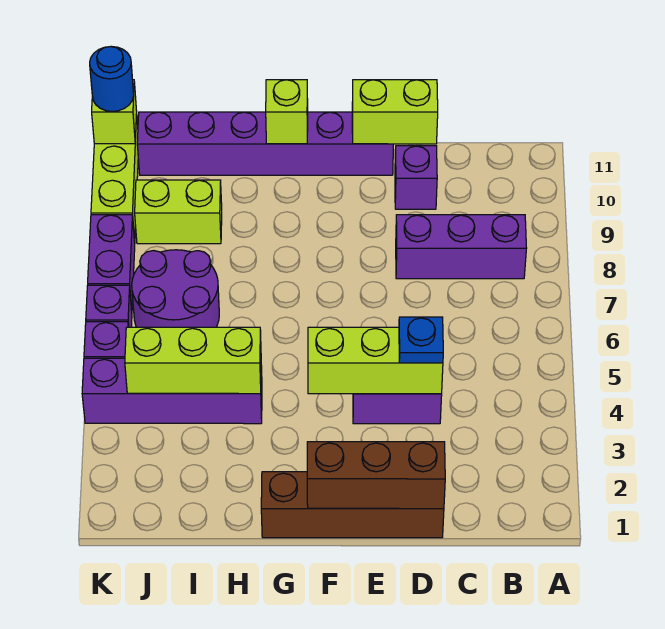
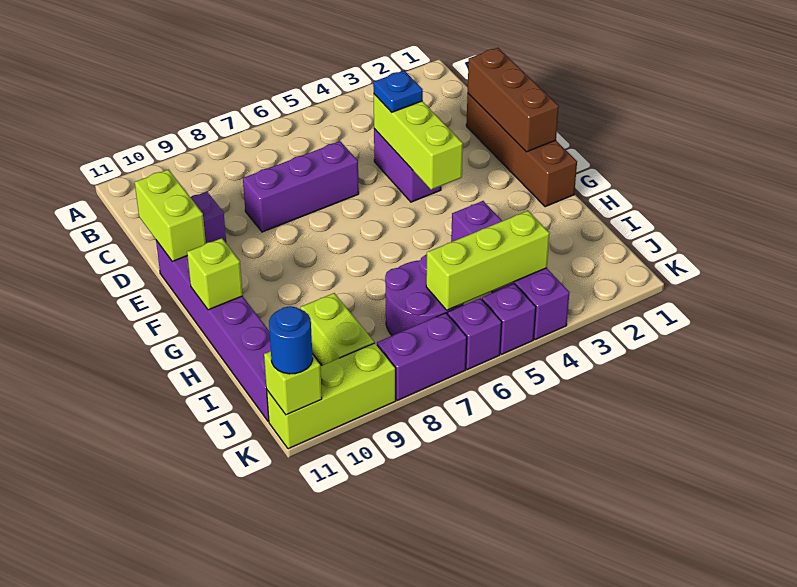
purple 1x3 brick [396,215,526,279] -> purple 1x3 brick turned to [243,141,359,232]
lime 1x3 brick [125,327,261,394] -> lime 1x3 brick turned to [426,211,550,310]

